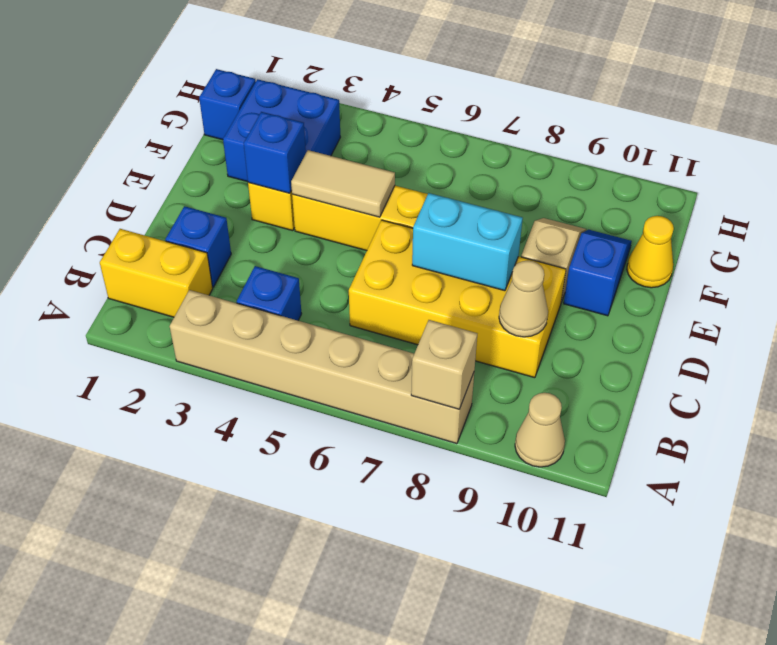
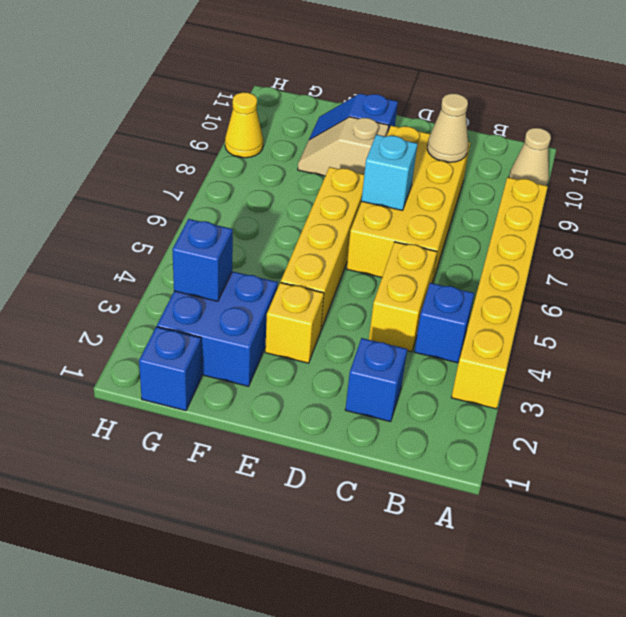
tan 1x6 brick [170,290,474,444] -> yellow 1x6 brick [451,177,548,409]
tan 1x1 brick [411,320,477,409] -> none
yellow 1x2 brick [100,229,213,317] -> yellow 1x2 brick moved to [369,242,437,352]
cyan 1x2 brick [412,193,523,291] -> cyan 1x1 brick [361,135,418,211]
blue 1x1 brick [244,112,306,193] -> blue 1x1 brick moved to [172,219,233,301]
tan 1x2 tile [291,150,395,217] -> none
yellow 1x1 cone [627,216,674,288] -> yellow 1x1 cone moved to [225,92,263,158]

